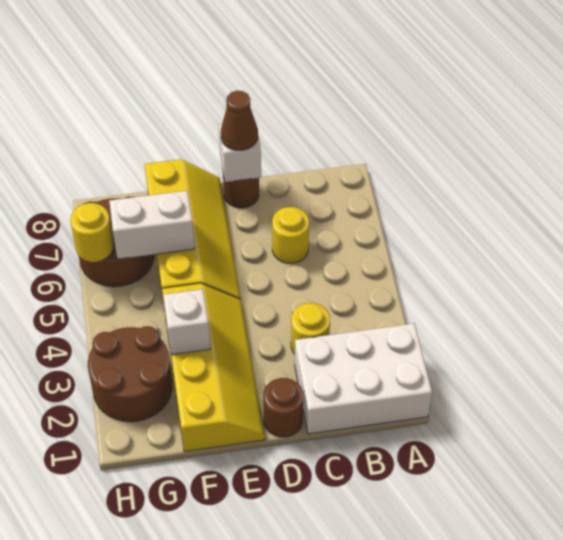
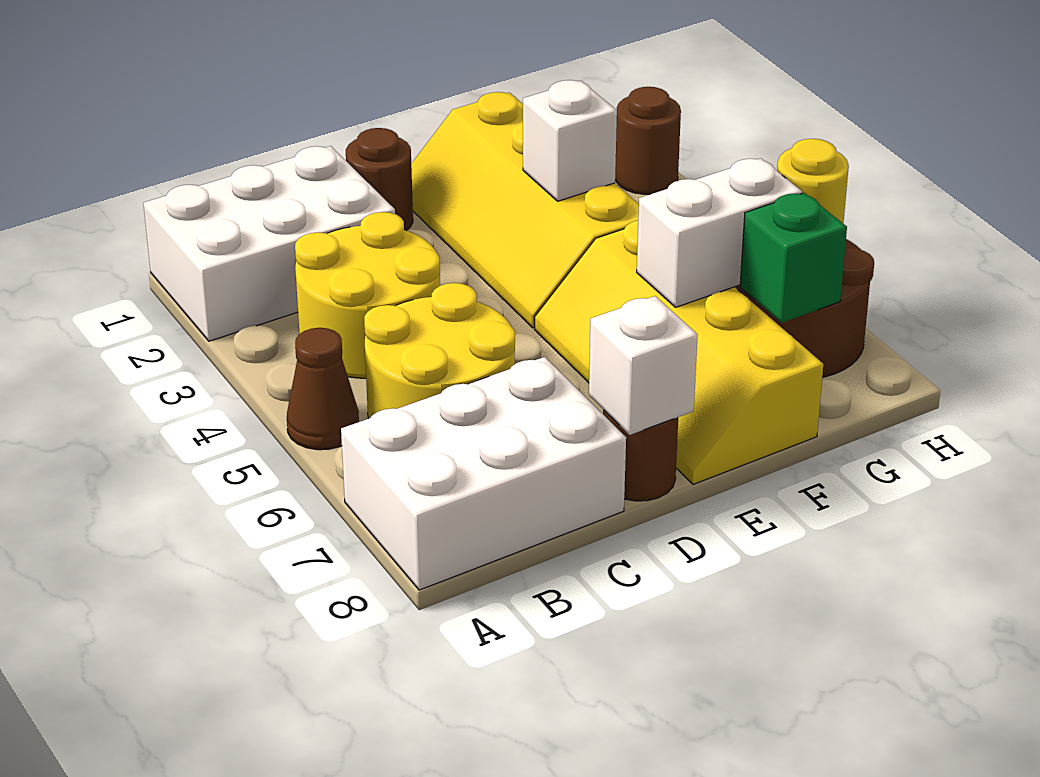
none -> white 2x3 brick [341,357,626,590]
yellow 1x1 round brick [291,303,330,354] -> yellow 2x2 round brick [295,212,440,378]
yellow 1x1 round brick [272,207,309,263] -> yellow 2x2 round brick [364,283,515,419]
brown 1x1 cone [221,91,258,150] -> brown 1x1 cone moved to [287,328,359,450]
brown 2x2 round brick [88,326,173,422] -> brown 1x1 round brick [615,87,681,194]
none -> green 1x1 brick [740,193,847,323]

